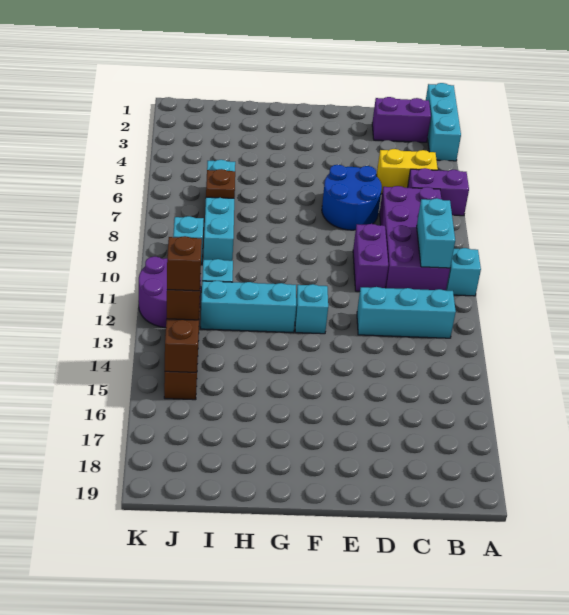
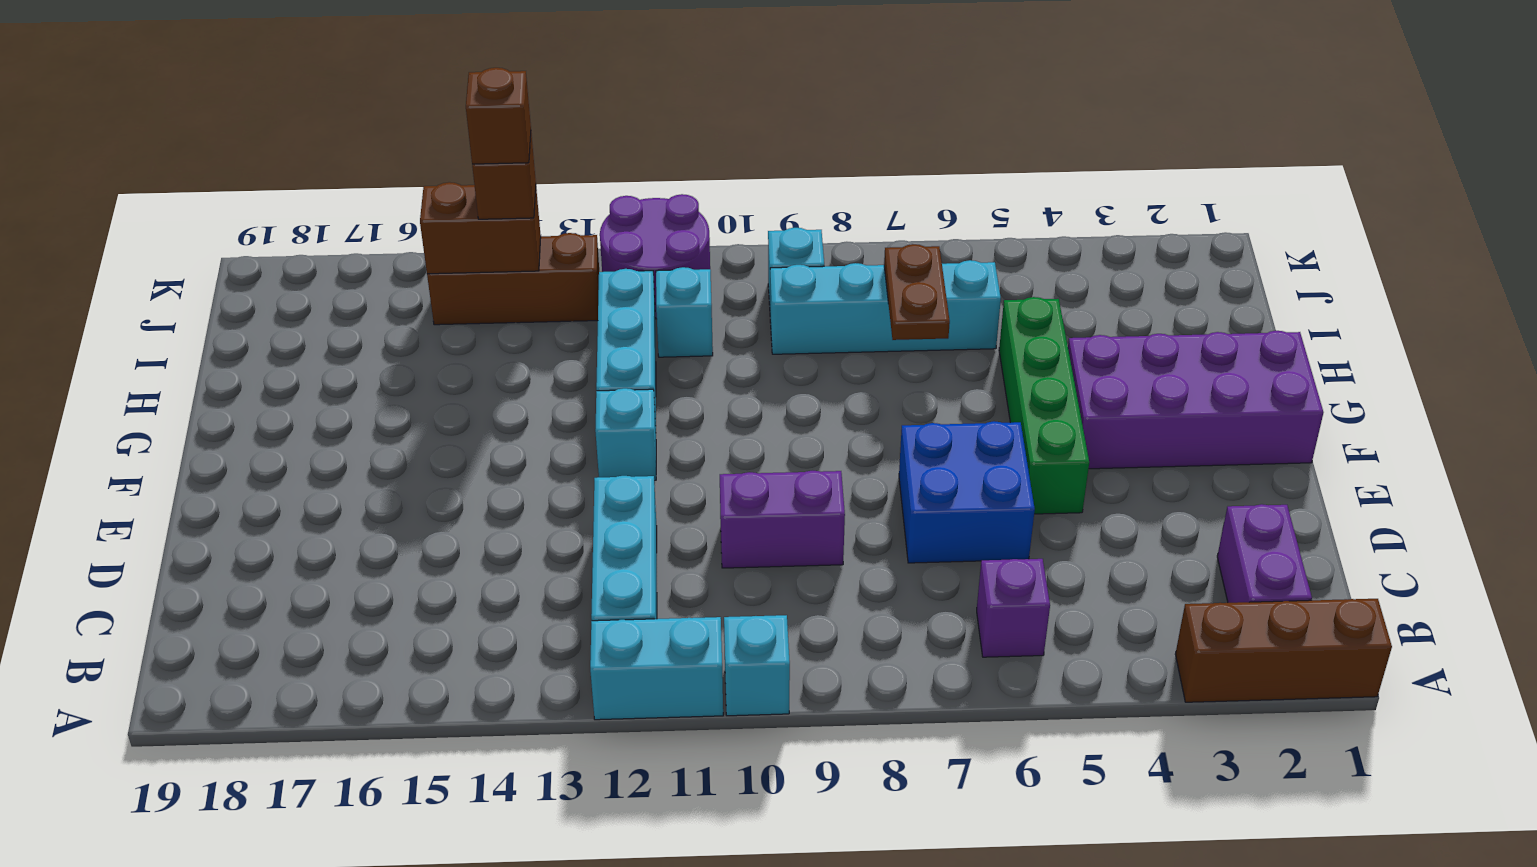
cyan 1x3 brick [426,83,461,161] -> brown 1x3 brick [1175,599,1392,702]
purple 1x2 brick [408,168,469,216] -> purple 1x1 brick [977,559,1050,657]
yellow 1x2 brick [377,149,438,194] -> none
purple 2x4 brick [380,186,450,290] -> purple 2x4 brick moved to [1068,331,1323,469]
cyan 1x2 brick [417,198,455,268] -> cyan 1x2 brick moved to [590,617,723,720]
blue 2x2 round brick [322,165,382,230] -> blue 2x2 brick [899,421,1035,563]
none -> green 1x4 brick [999,297,1089,514]
brown 1x1 plate [206,169,235,198] -> brown 1x2 plate [884,244,950,340]

